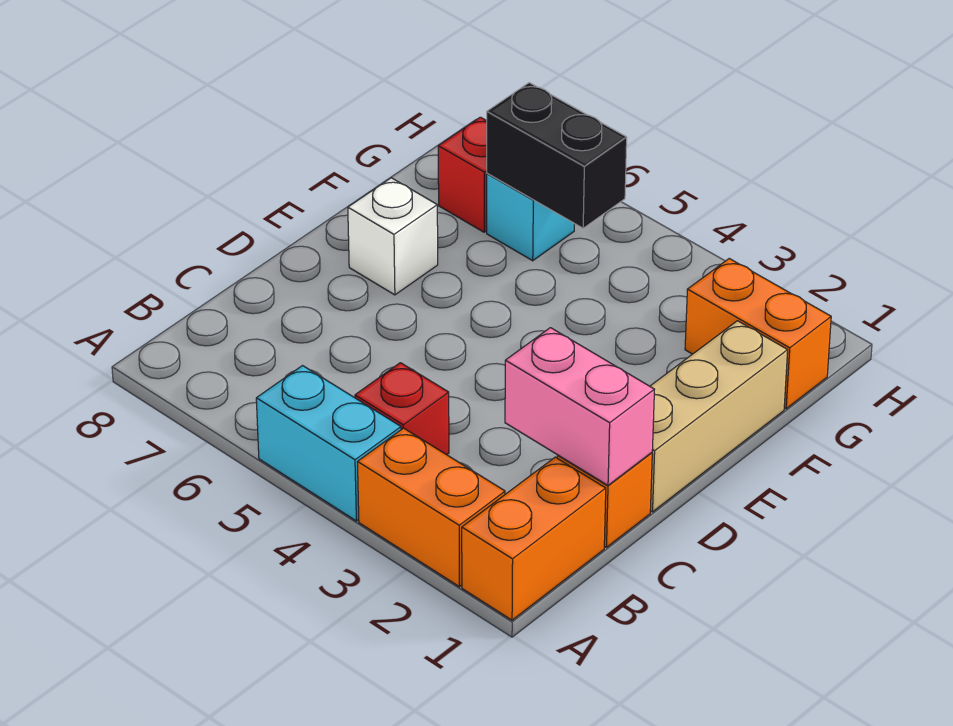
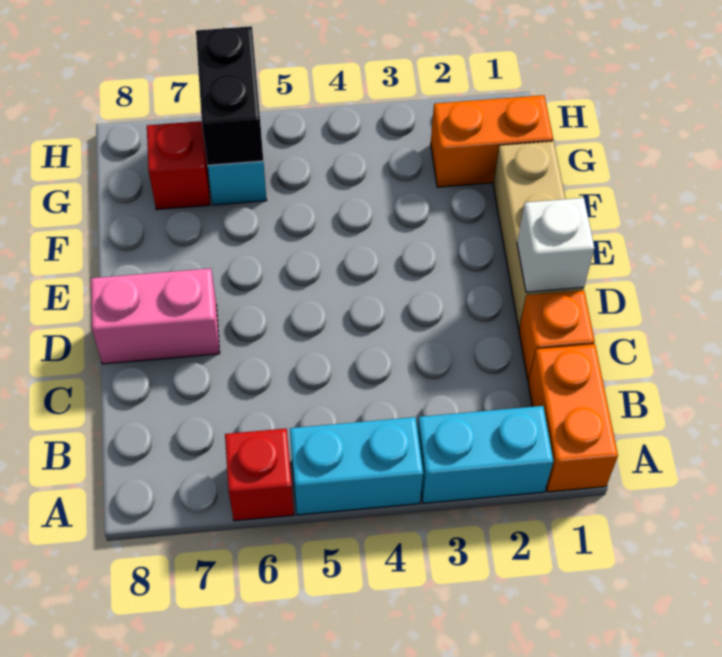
orange 1x2 brick [358,428,505,587] -> cyan 1x2 brick [417,406,553,503]
red 1x1 brick [355,363,449,455] -> red 1x1 brick moved to [225,429,294,521]
pink 1x2 brick [505,328,654,485] -> pink 1x2 brick moved to [91,268,220,364]
white 1x1 brick [348,178,438,295] -> white 1x1 brick moved to [517,198,594,292]
black 1x2 brick [487,83,627,228] -> black 1x2 brick turned to [196,26,263,165]

